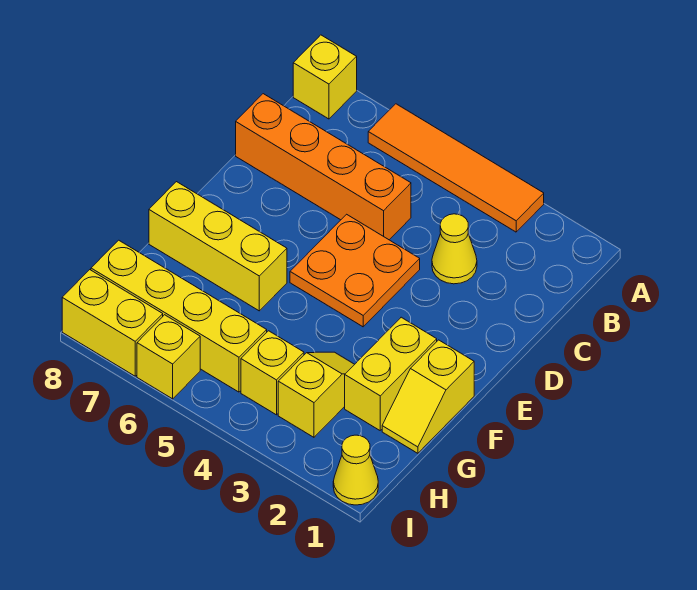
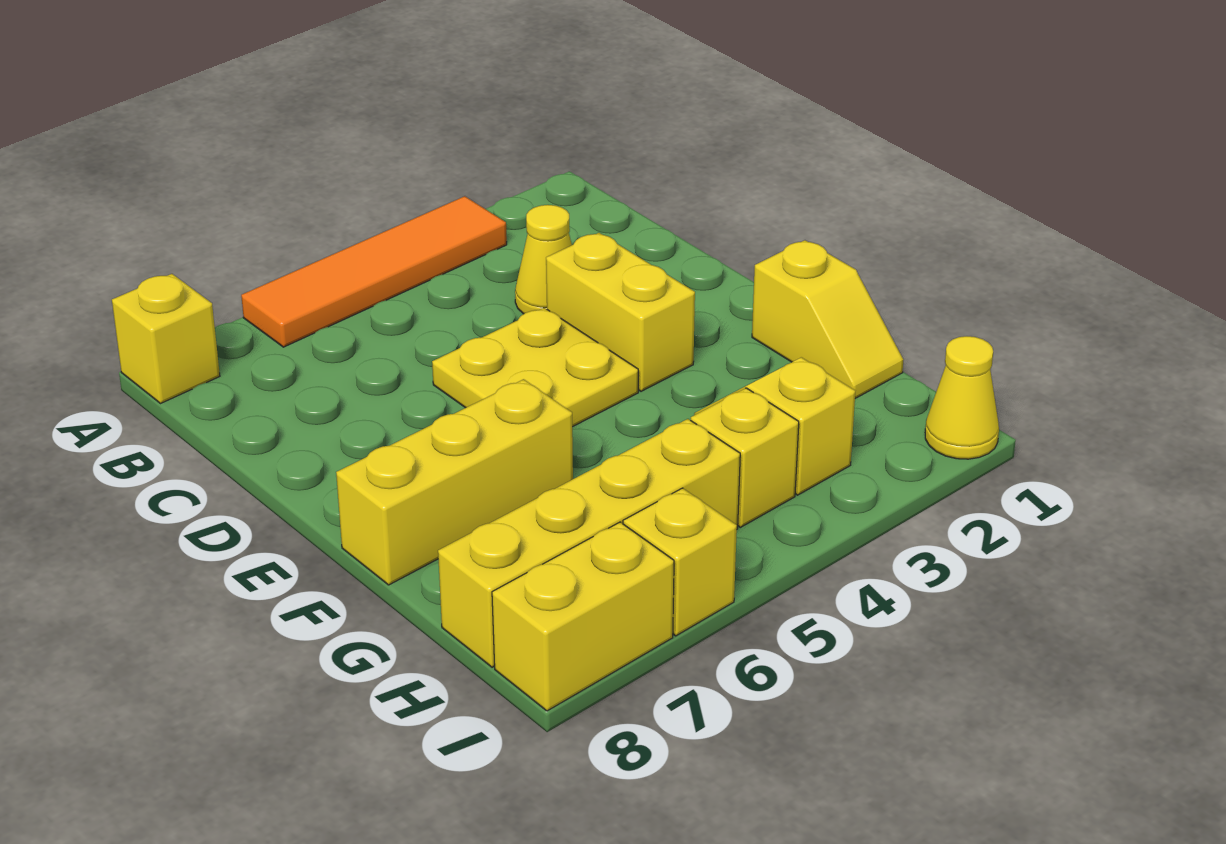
orange 1x4 brick [236,94,411,240] -> none
orange 2x2 plate [290,214,420,327] -> yellow 2x2 plate [432,308,638,427]
yellow 1x2 brick [345,317,437,430] -> yellow 1x2 brick moved to [546,233,695,391]

